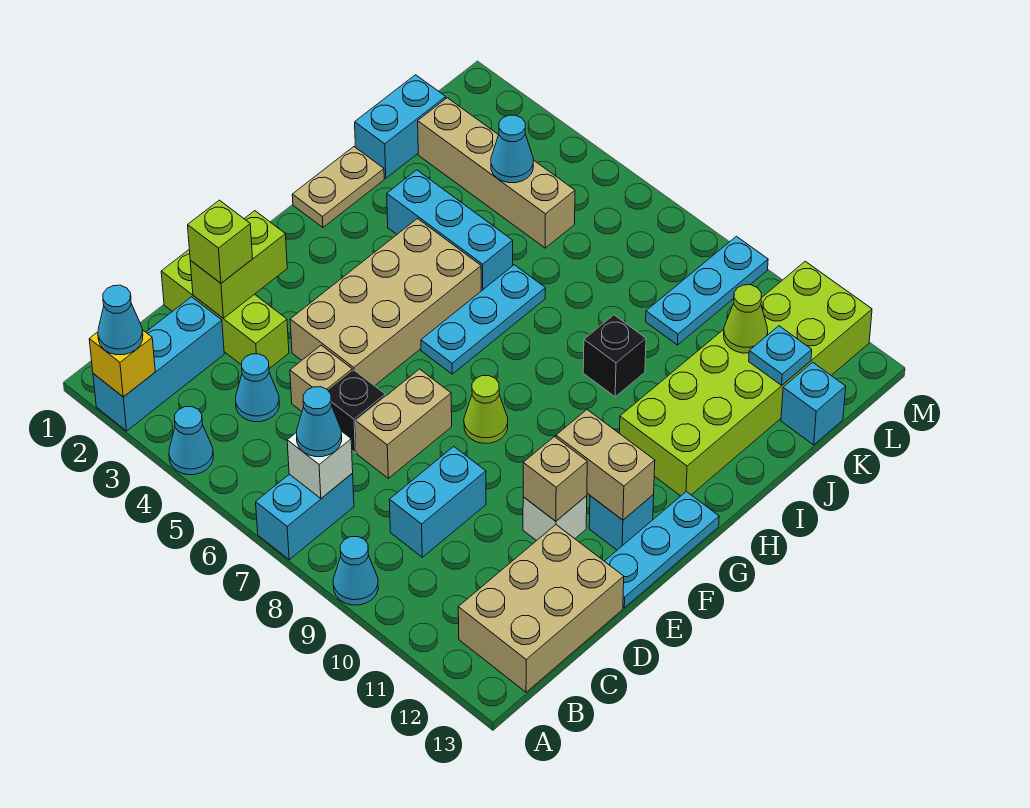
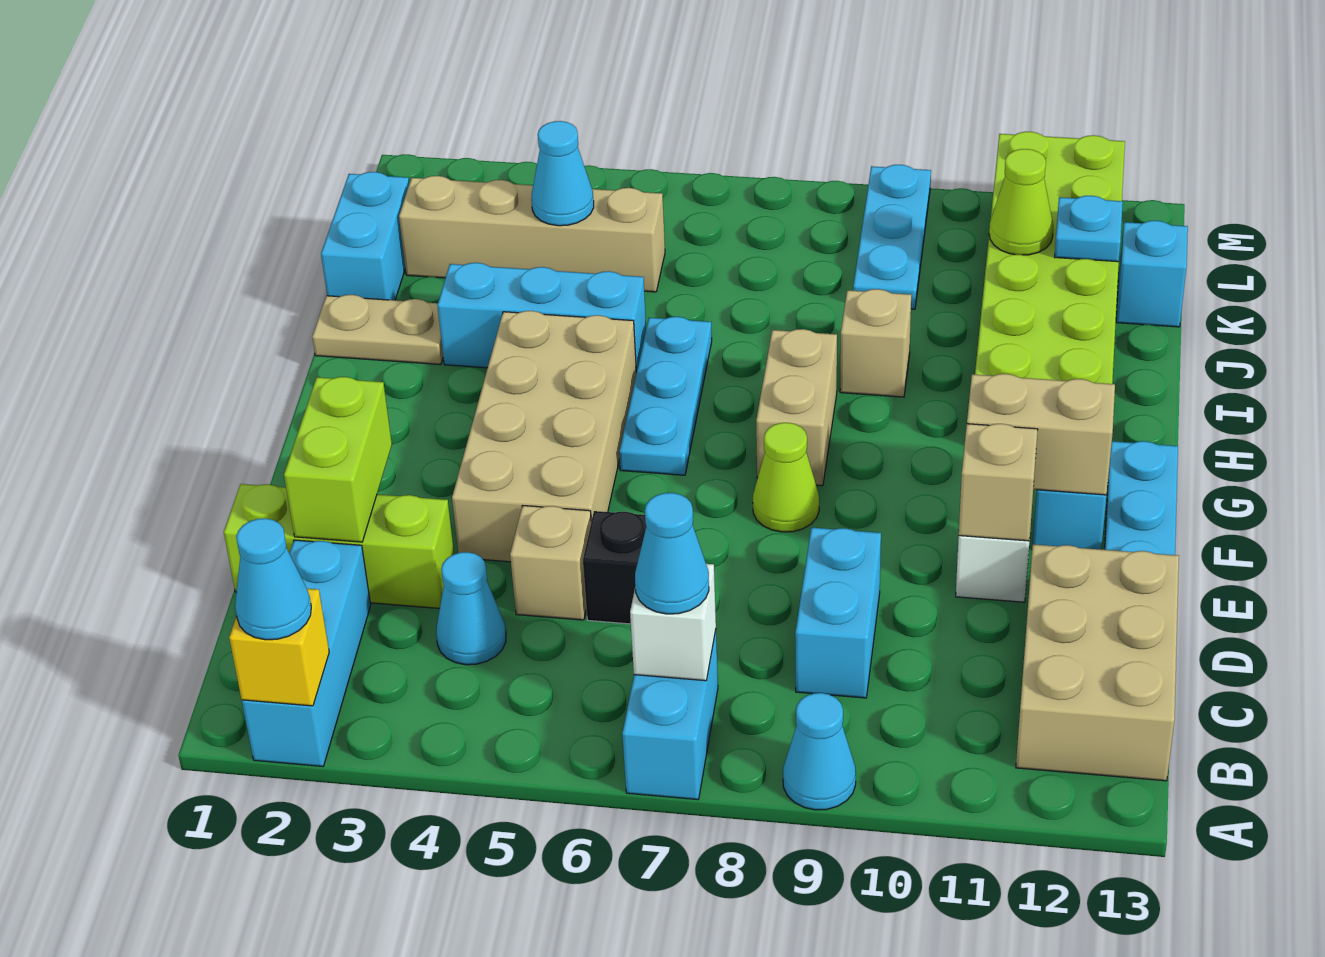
cyan 1x1 cone [169,407,213,475] -> none
lime 1x1 brick [188,200,253,283] -> none
tan 1x2 brick [356,369,452,478] -> tan 1x2 brick moved to [756,329,837,486]
tan 1x2 plate [292,147,384,227] -> tan 1x2 plate turned to [312,295,443,365]
black 1x1 brick [583,315,646,397] -> tan 1x1 brick [840,289,911,397]

